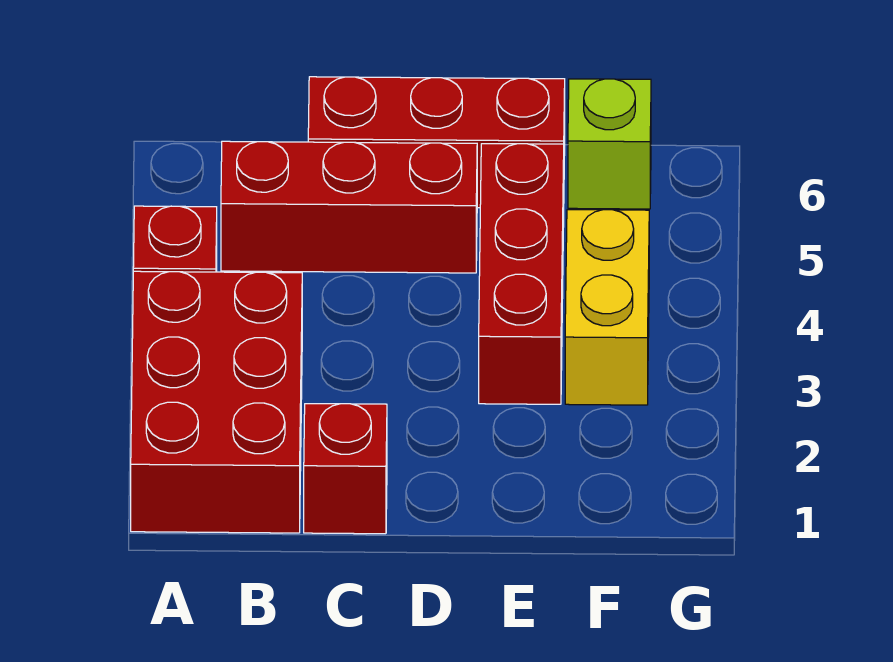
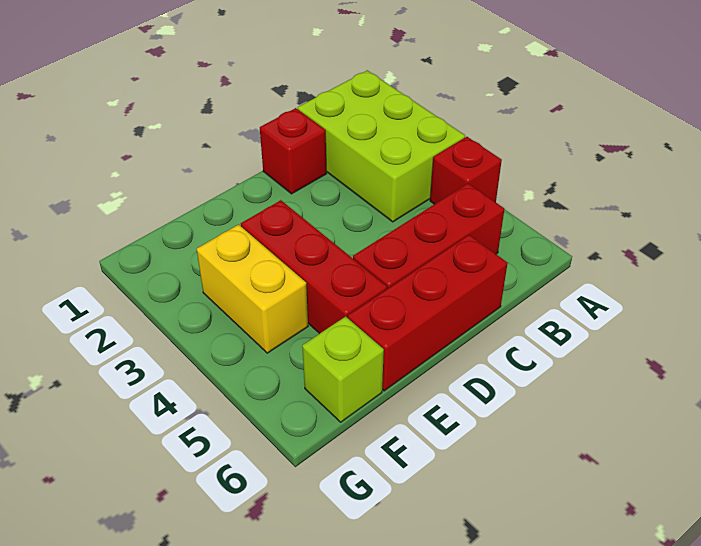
red 2x3 brick [131,271,302,533] -> lime 2x3 brick [298,70,465,222]

